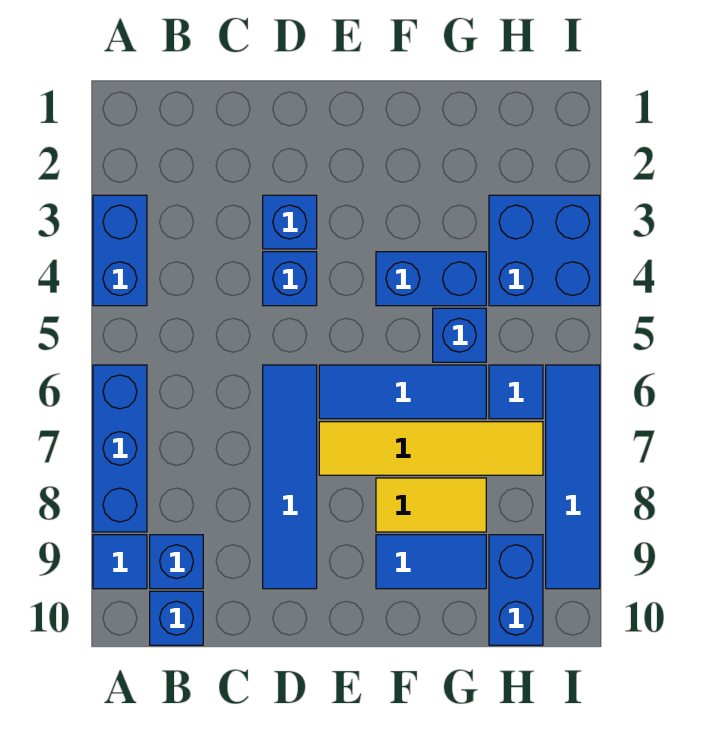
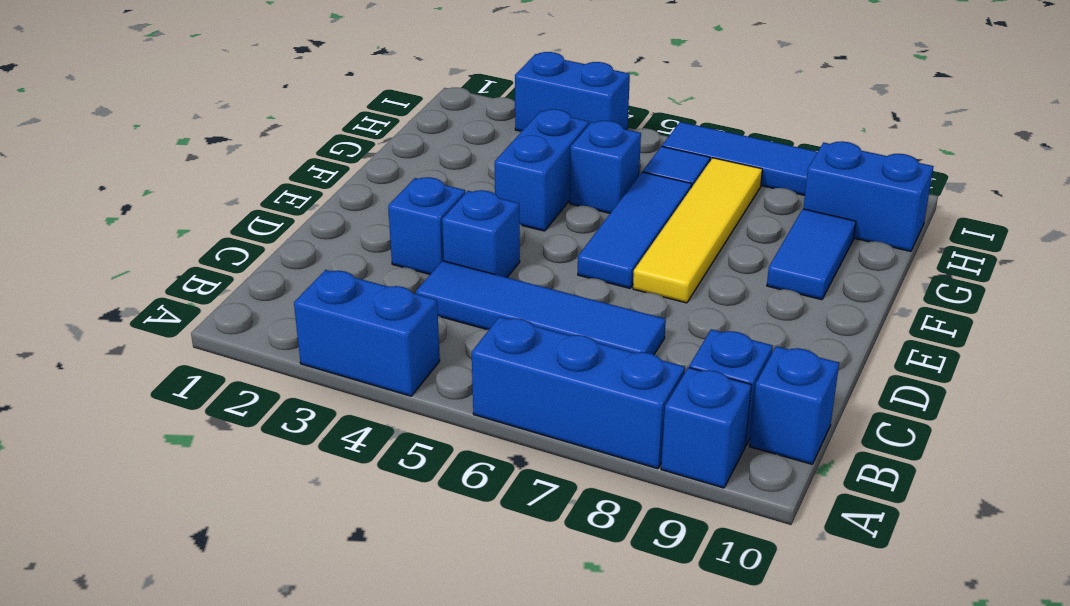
blue 1x1 tile [93,535,147,589] -> blue 1x1 brick [661,367,751,488]
blue 1x4 tile [263,365,317,589] -> blue 1x4 tile moved to [416,261,666,355]
yellow 1x2 tile [376,478,486,532] -> none
blue 2x2 brick [489,195,600,306] -> blue 1x2 brick [515,52,630,131]

